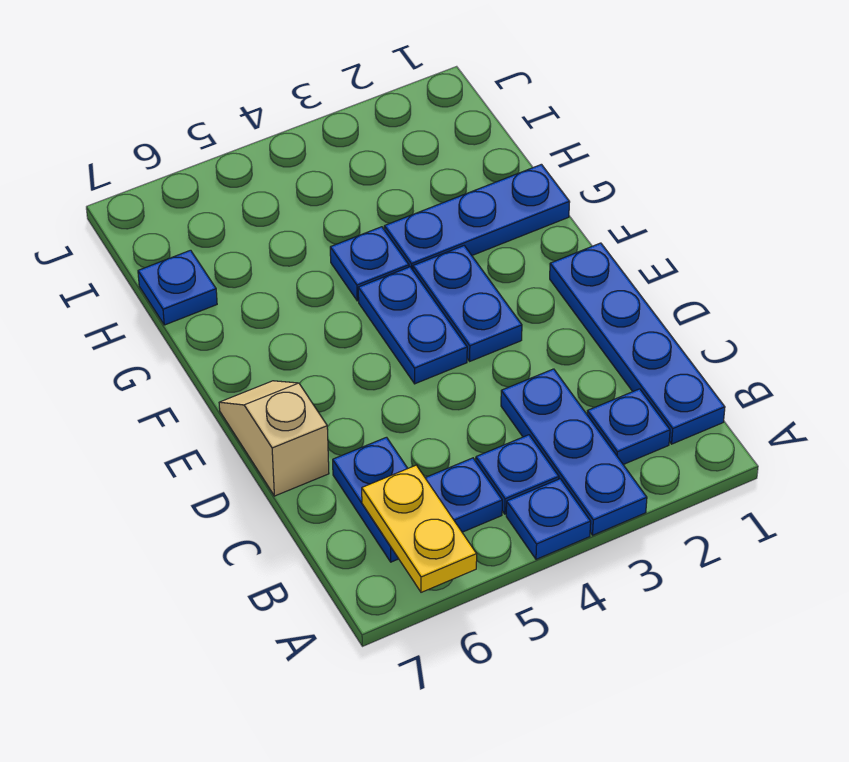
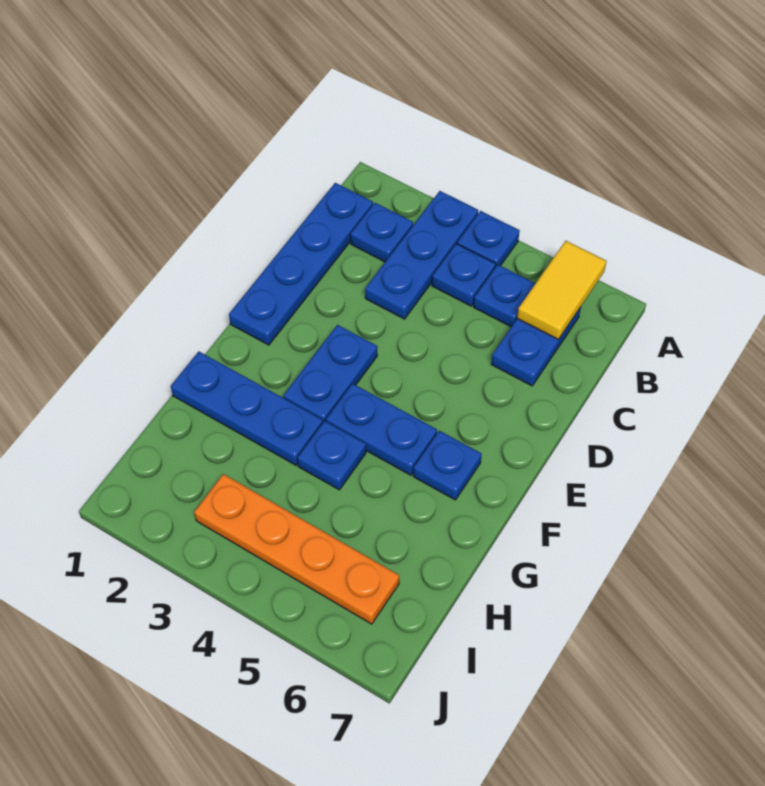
yellow 1x2 plate [362,465,477,592] -> yellow 1x2 tile [517,241,607,339]
tan 1x2 slope [219,381,329,496] -> none
blue 1x2 plate [358,267,467,384] -> blue 1x2 plate turned to [326,384,437,475]
blue 1x1 plate [138,250,217,325] -> blue 1x1 plate moved to [413,431,482,500]
none -> orange 1x4 plate [194,474,399,624]

